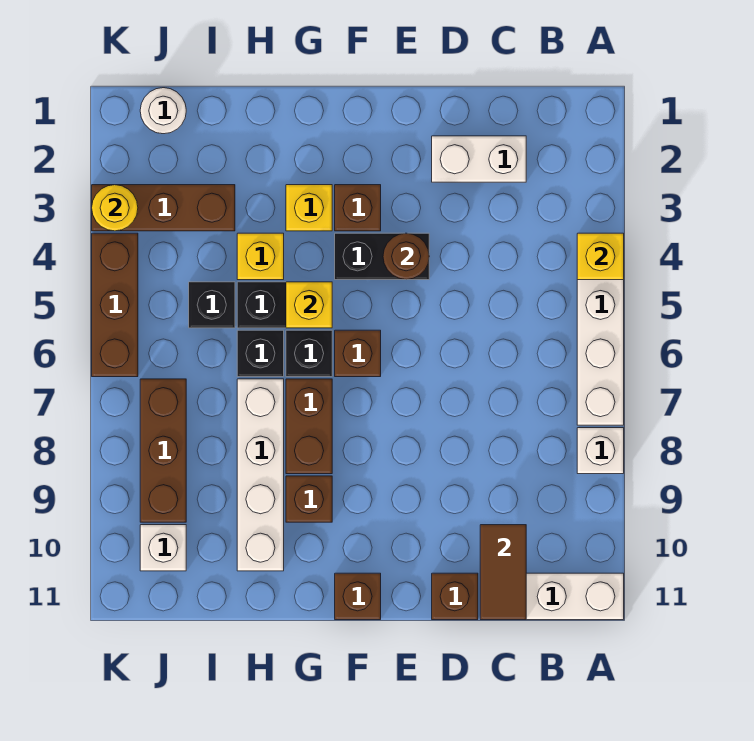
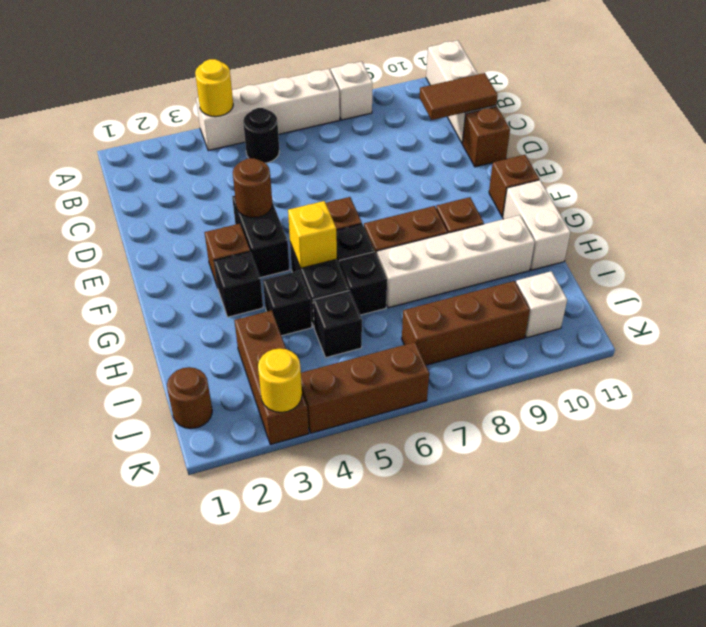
yellow 1x1 brick [577,233,624,280] -> yellow 1x1 round brick [195,59,233,117]
none -> black 1x1 round brick [243,108,279,163]
white 1x2 brick [432,136,526,182] -> white 1x2 brick moved to [503,180,571,270]
yellow 1x1 brick [286,185,332,231] -> black 1x1 brick [214,252,263,317]
yellow 1x1 brick [237,233,284,280] -> black 1x1 brick [263,271,312,336]
white 1x1 round brick [140,88,186,134] -> brown 1x1 round brick [167,367,212,429]

